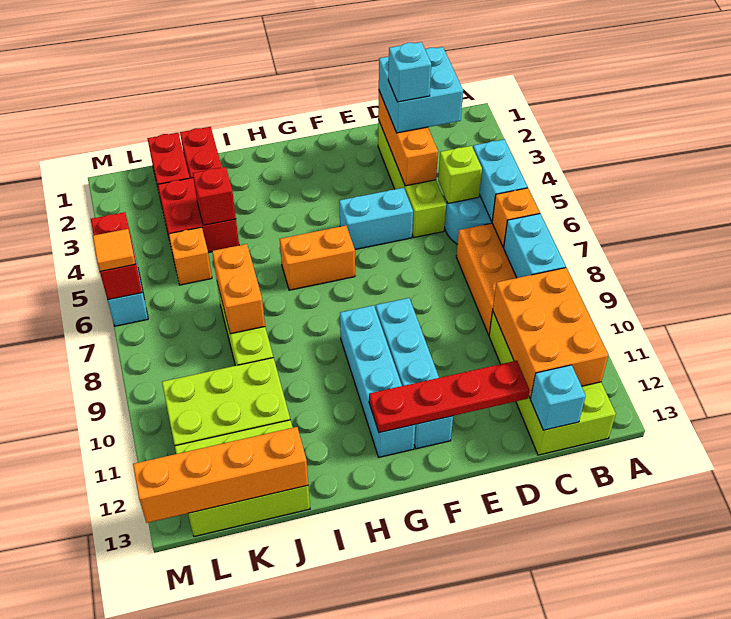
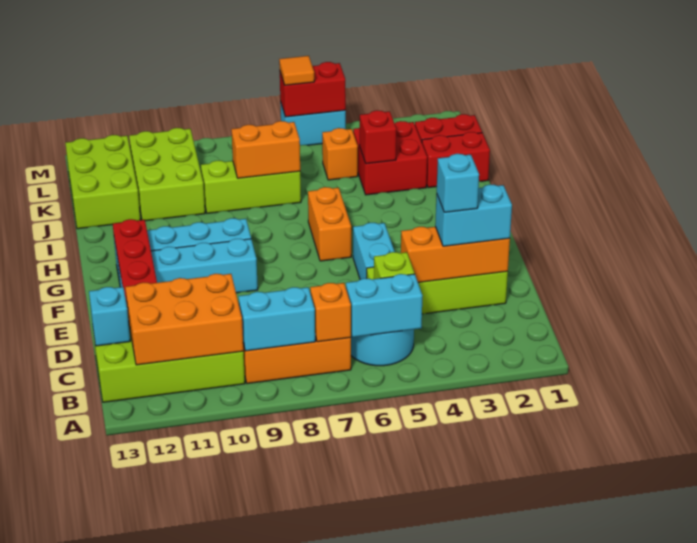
cyan 2x2 brick [379,47,463,133] -> cyan 1x2 brick [435,185,512,246]
orange 1x4 brick [133,427,308,523] -> none

